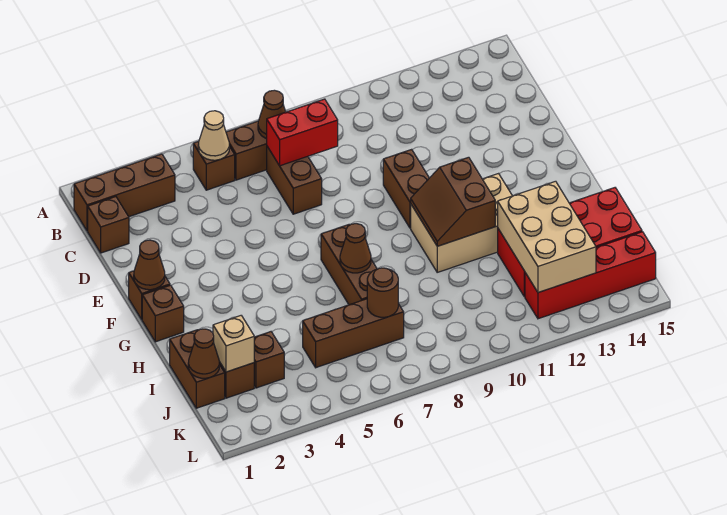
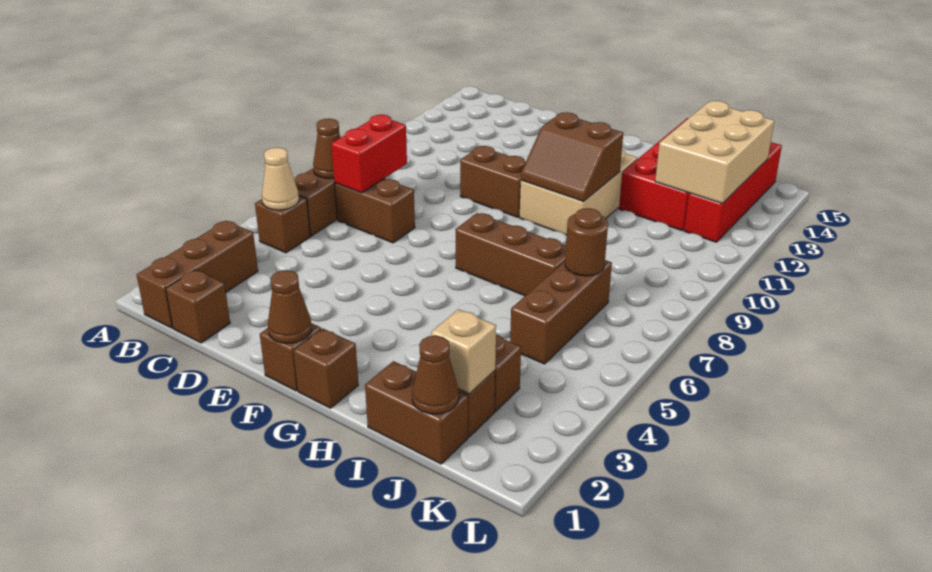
brown 1x1 cone [340,224,371,273] -> none
tan 2x3 brick [498,181,596,293] -> tan 2x3 brick turned to [655,101,774,204]

